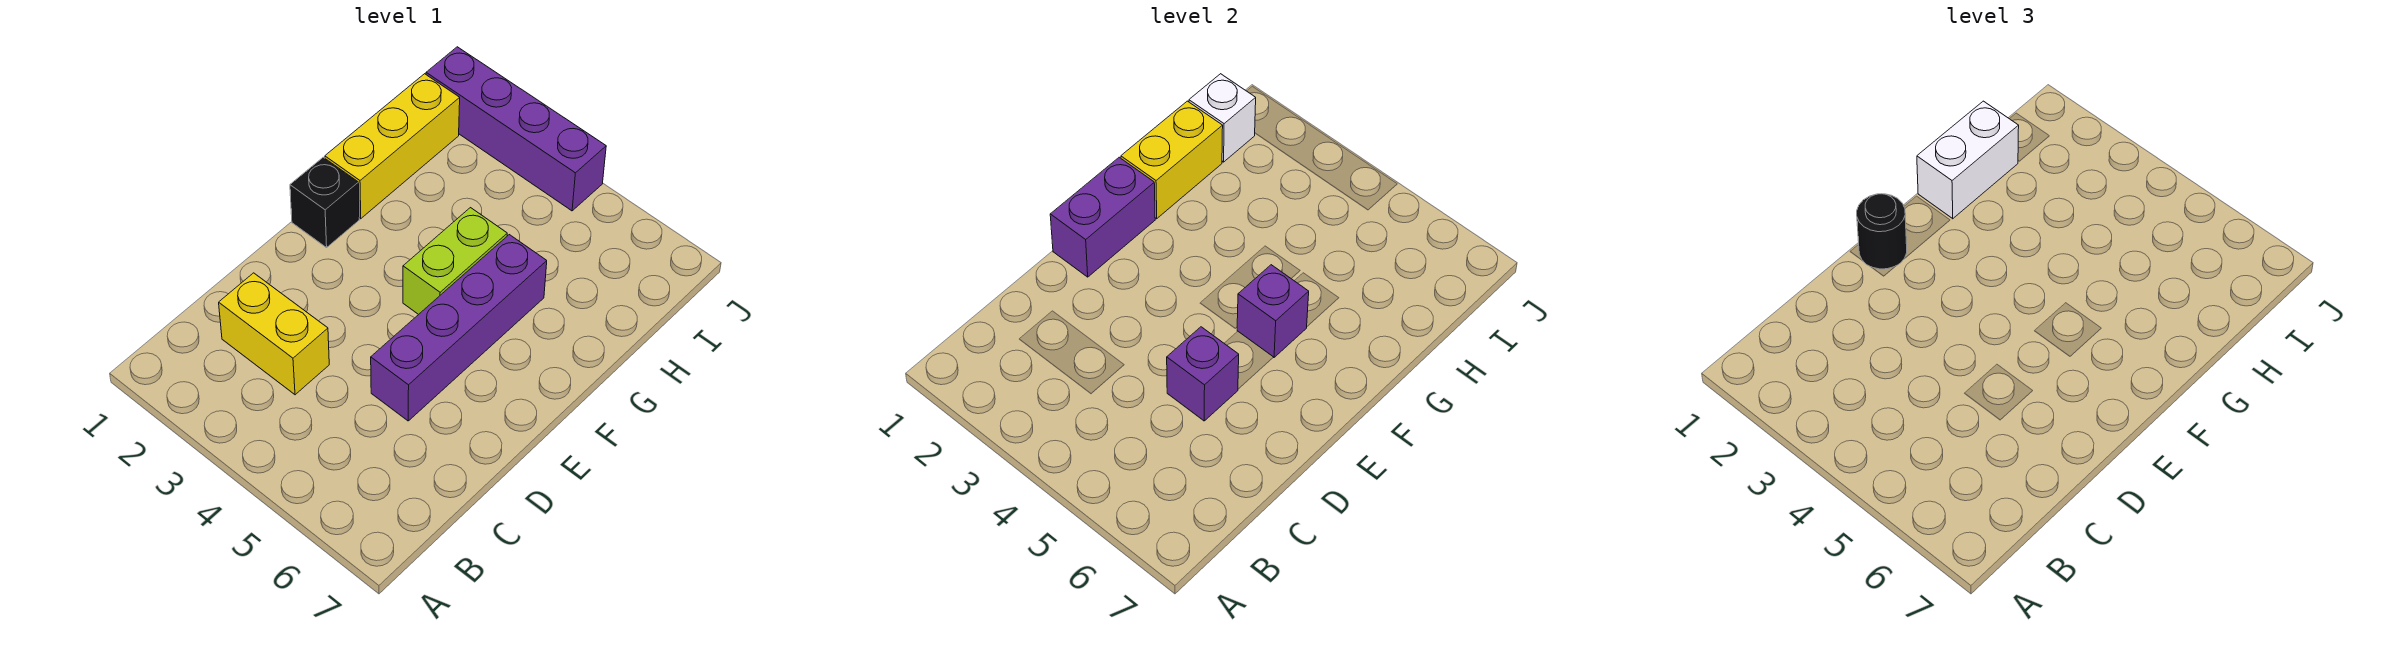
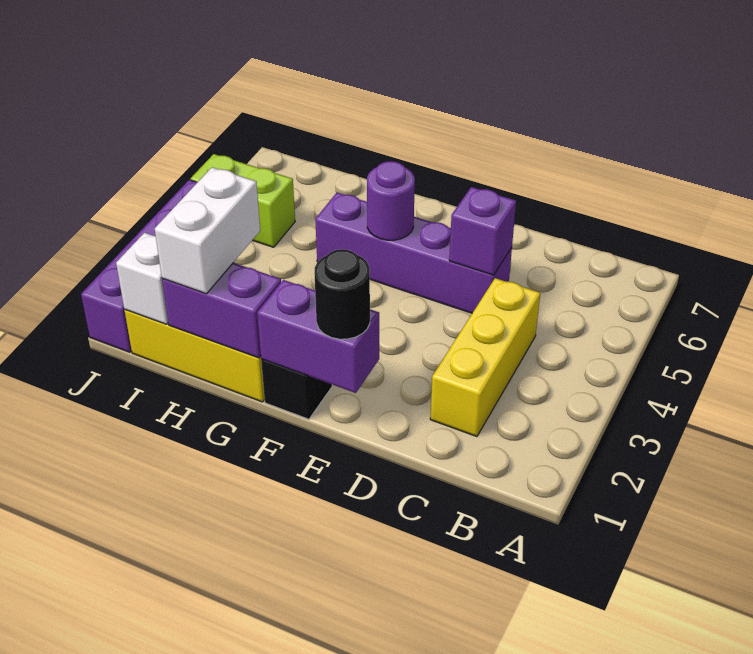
yellow 1x2 brick [219,273,329,395] -> yellow 1x3 brick [430,278,540,436]
lime 1x2 brick [403,208,507,315] -> lime 1x2 brick moved to [191,154,295,247]
purple 1x1 brick [1237,265,1309,357] -> purple 1x1 round brick [367,161,415,240]
yellow 1x2 brick [1121,101,1223,219] -> purple 1x2 brick [162,263,281,358]
white 1x2 brick [1917,101,2019,219] -> white 1x2 brick turned to [155,167,260,294]

